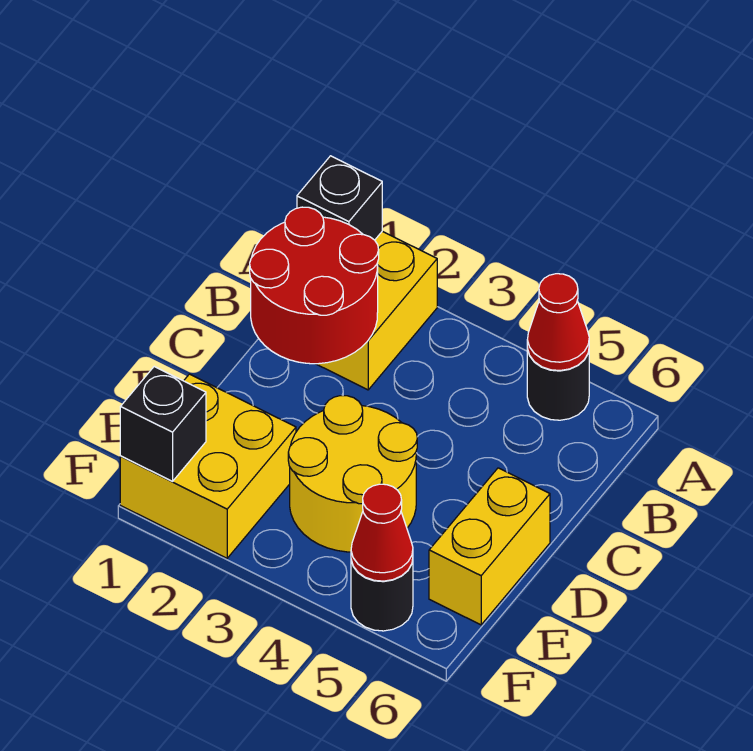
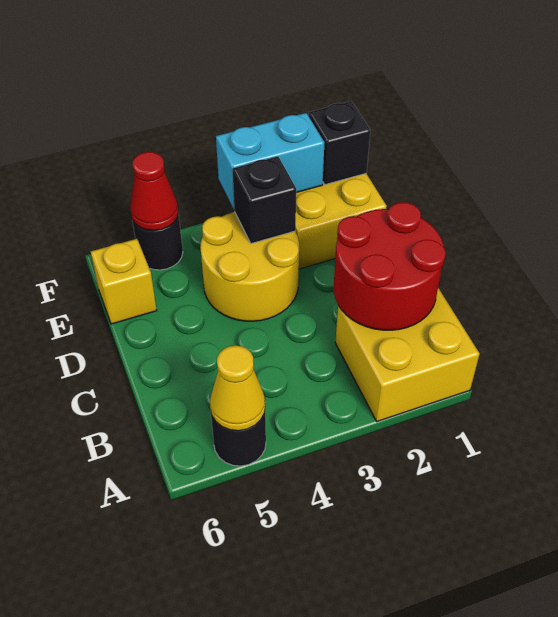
black 1x1 brick [297,156,382,240] -> black 1x1 brick moved to [233,157,296,244]
red 1x1 cone [527,274,589,370] -> yellow 1x1 cone [210,345,265,431]
yellow 1x2 brick [429,468,550,625] -> yellow 1x1 brick [91,239,157,324]
none -> cyan 1x2 brick [216,113,324,209]

